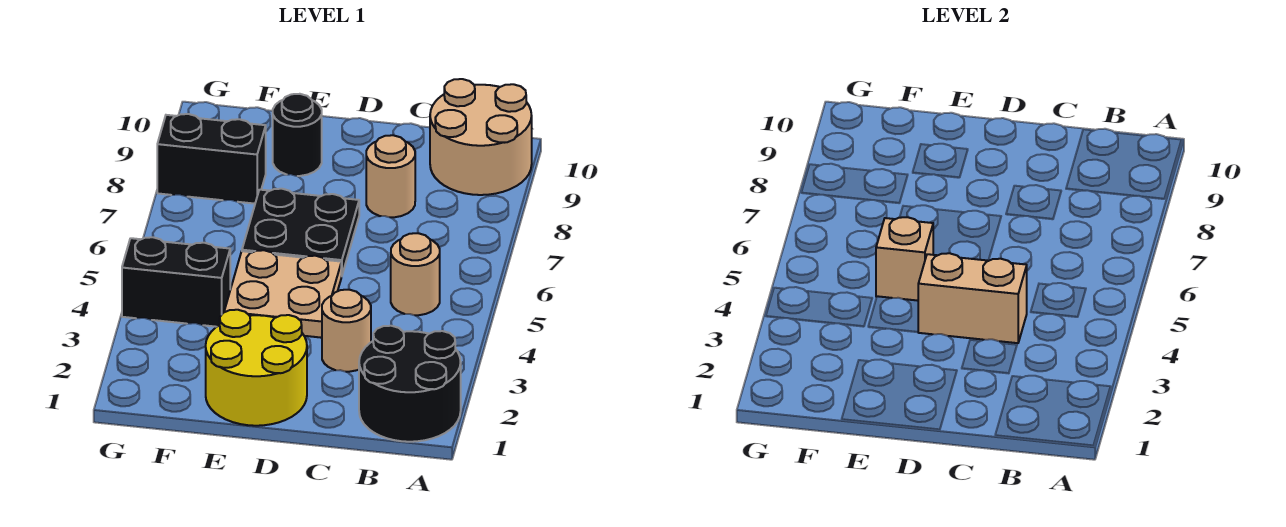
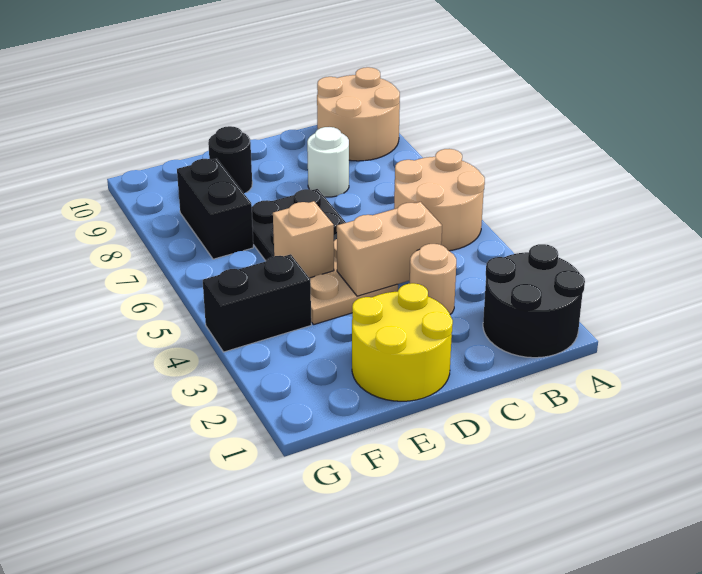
tan 1x1 round brick [391,233,440,315] -> tan 2x2 round brick [394,149,485,251]
tan 1x1 round brick [366,135,415,217] -> white 1x1 round brick [307,127,349,197]
black 1x2 brick [157,114,266,204] -> black 1x2 brick turned to [177,158,253,259]

